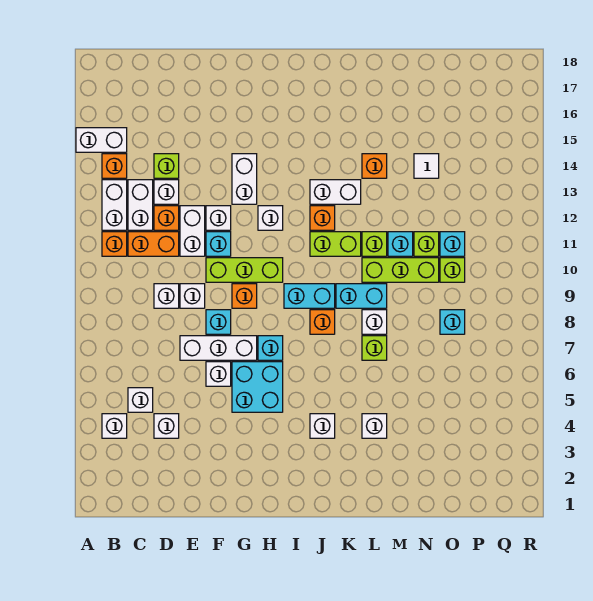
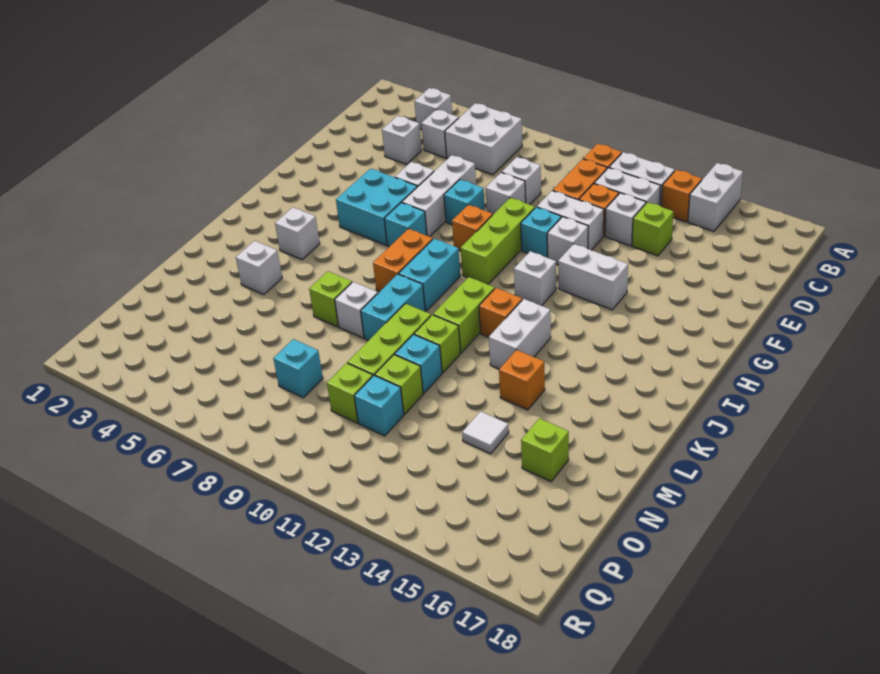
none -> white 2x2 brick [445,103,522,175]
orange 1x1 brick [310,310,335,334] -> orange 1x2 brick [373,229,433,292]
none -> lime 1x1 brick [521,418,569,481]

